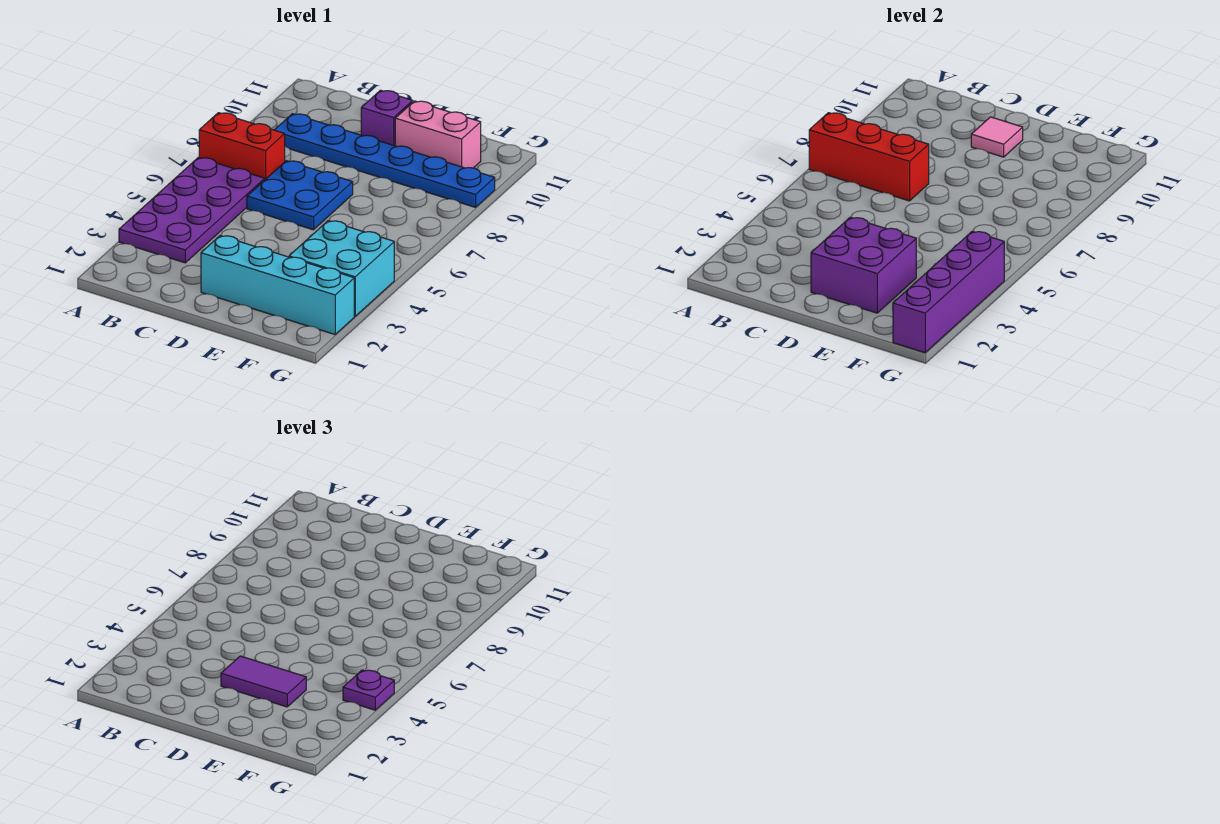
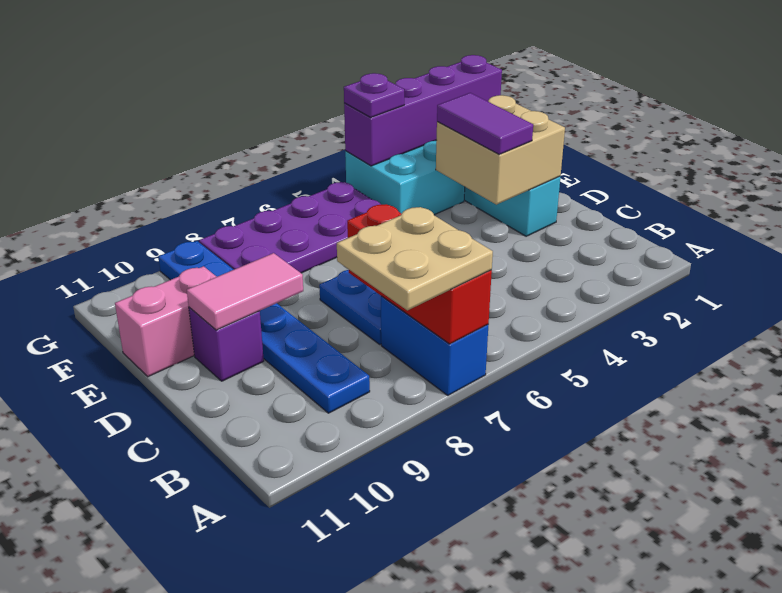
purple 2x4 plate [119,157,265,263] -> purple 2x4 plate moved to [199,182,381,273]
red 1x2 brick [199,113,285,179] -> blue 1x2 brick [381,296,488,396]
none -> tan 2x2 plate [337,207,493,310]
purple 2x2 brick [811,217,916,313] -> tan 2x2 brick [436,95,565,205]
pink 1x1 tile [971,117,1023,157] -> pink 1x2 tile [187,253,303,330]
pink 1x2 brick [395,101,481,168] -> pink 1x2 brick turned to [115,266,216,377]

